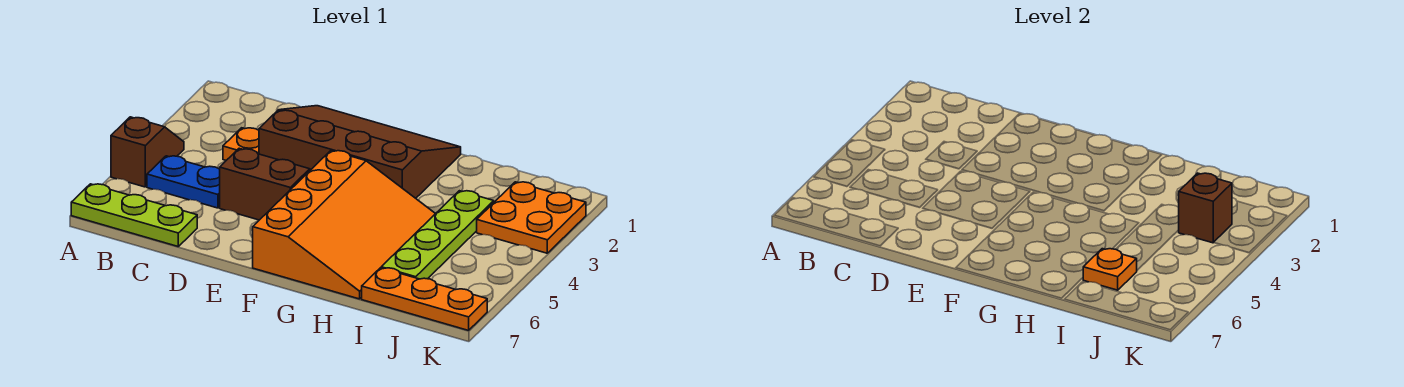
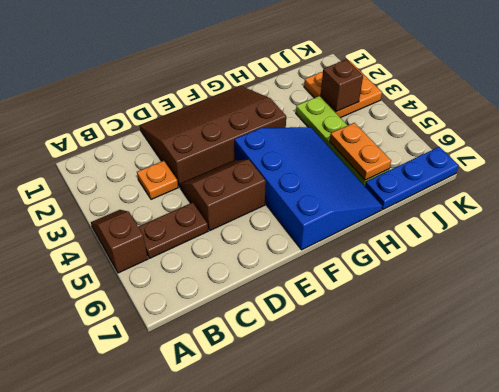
lime 1x3 plate [71,184,197,246] -> none
blue 1x2 plate [147,156,220,208] -> brown 1x2 plate [138,202,208,258]
orange 3x4 slope [253,151,435,299] -> blue 3x4 slope [235,127,382,250]
orange 1x1 plate [1083,249,1137,290] -> orange 1x2 plate [330,123,391,180]
orange 1x3 plate [362,268,487,330] -> blue 1x3 plate [365,147,459,209]

